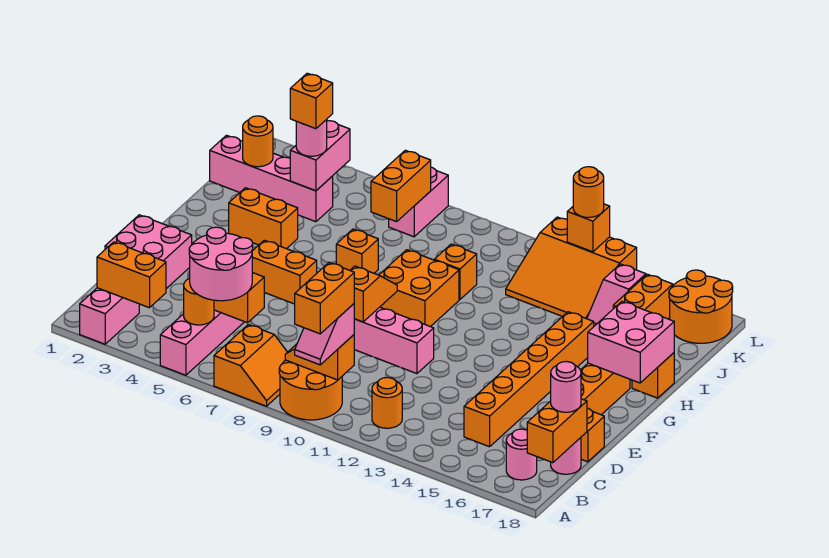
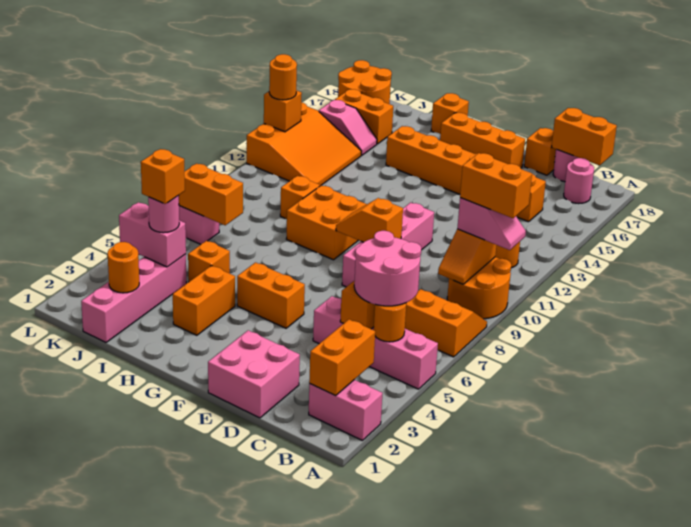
pink 1x1 round brick [551,362,581,412] -> none
orange 1x2 brick [252,240,317,304] -> orange 1x2 brick turned to [237,262,305,328]
pink 2x2 brick [588,302,674,383] -> none
orange 1x1 brick [336,229,378,273] -> orange 1x1 brick moved to [188,241,230,282]

